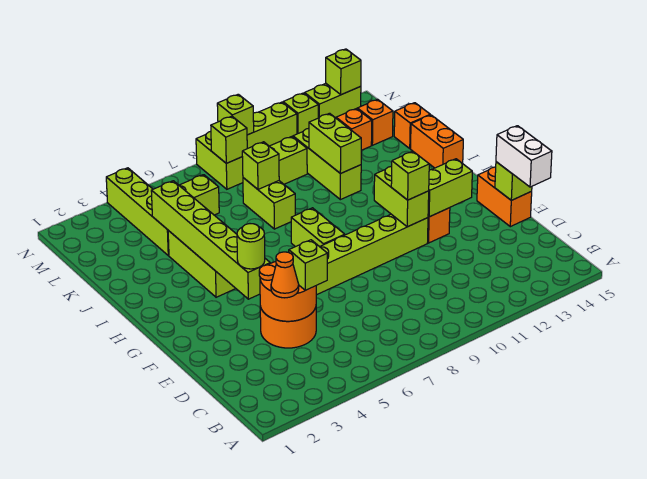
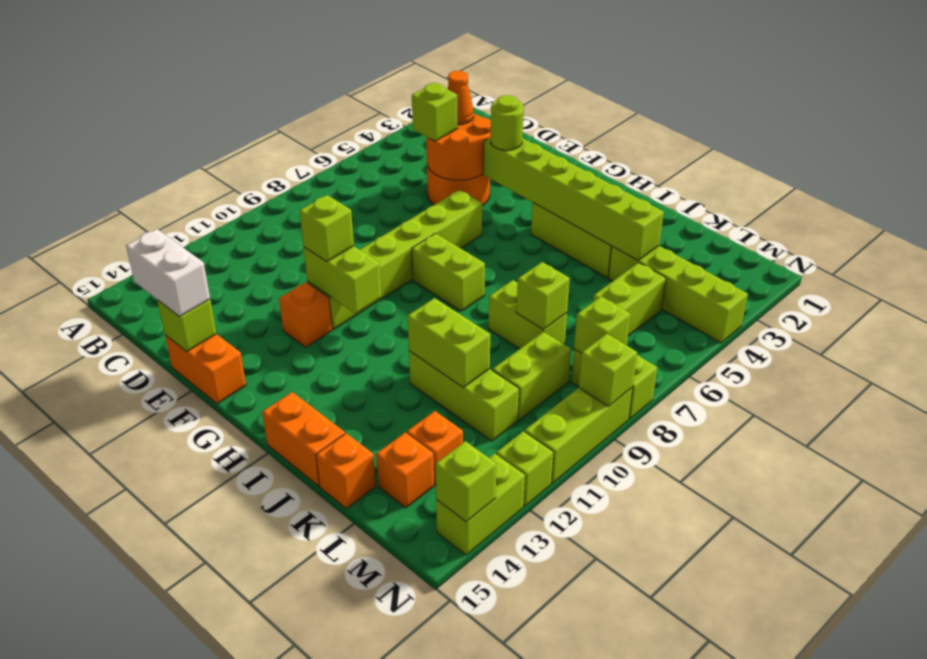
lime 1x2 brick [428,159,472,217] -> none

